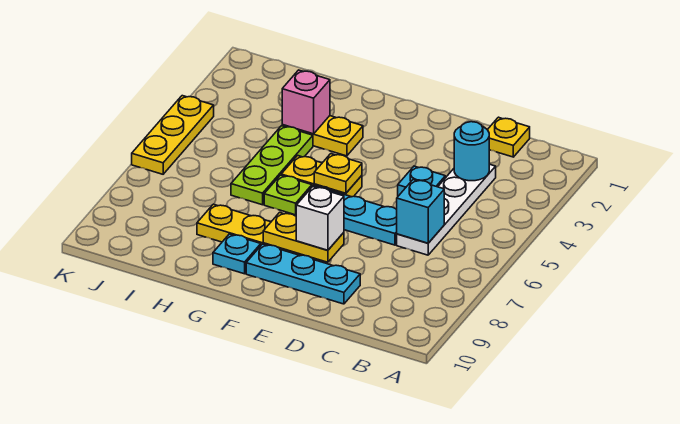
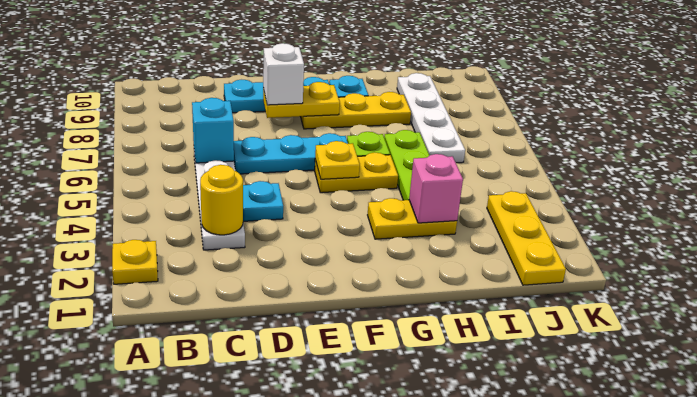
yellow 1x1 plate [488,117,530,157] -> yellow 1x1 plate moved to [112,240,158,284]
cyan 1x1 round brick [454,122,489,181] -> yellow 1x1 round brick [200,165,243,235]
none -> white 1x4 plate [397,73,465,163]
yellow 1x3 plate [132,96,214,174] -> yellow 1x3 plate moved to [487,191,566,285]

